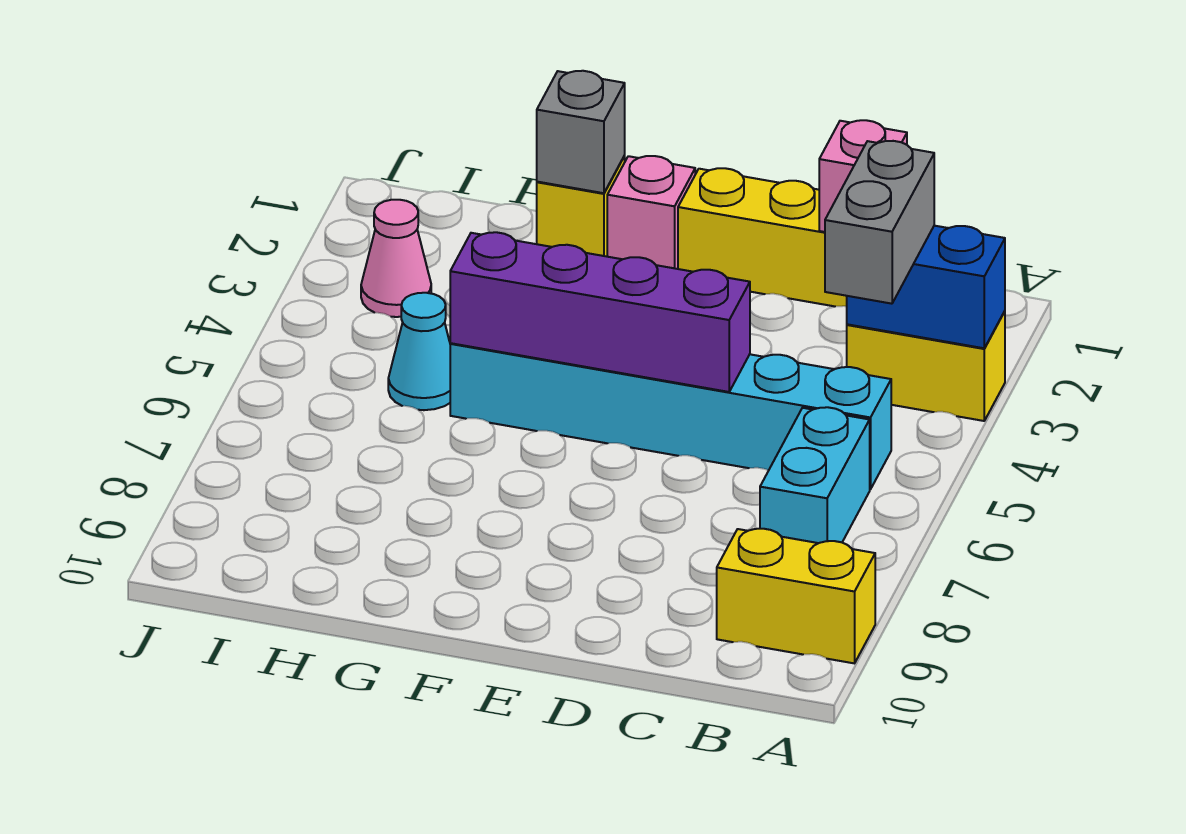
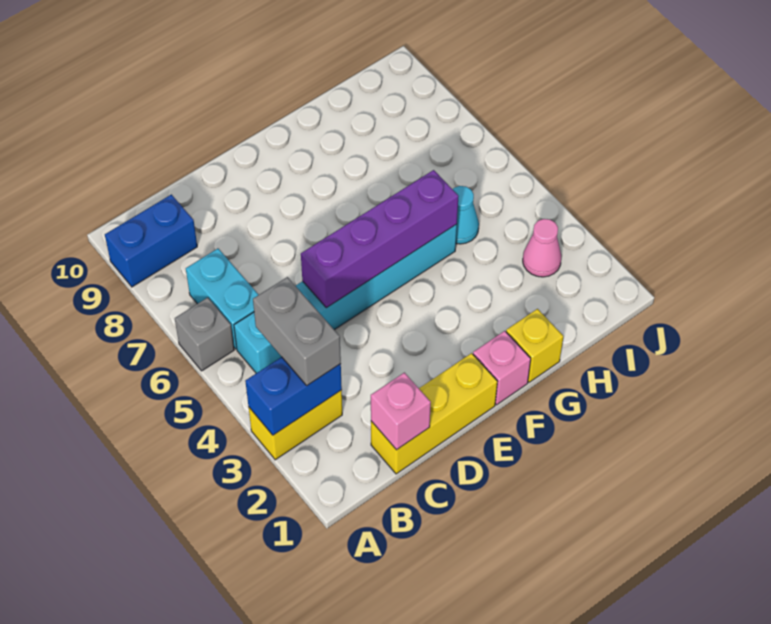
yellow 1x2 brick [717,529,875,663] -> blue 1x2 brick [105,195,197,287]
grey 1x1 brick [537,71,625,193] -> grey 1x1 brick moved to [175,298,234,371]

